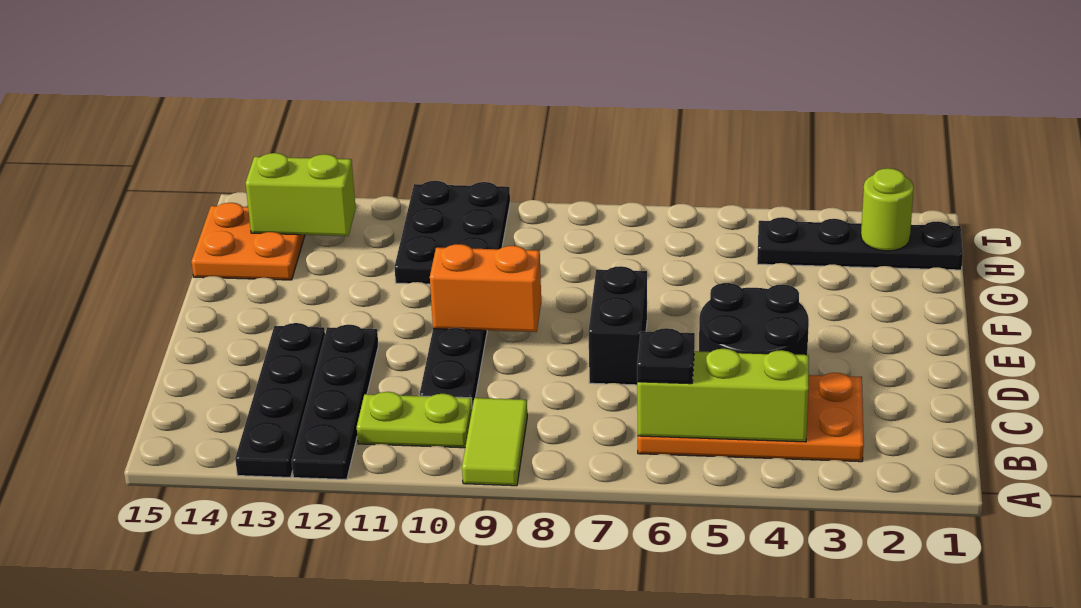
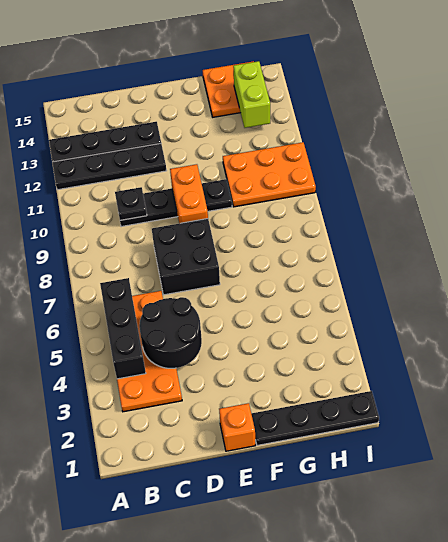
lime 1x2 tile [462,398,527,486] -> none
lime 1x3 brick [637,349,809,442] -> black 1x3 brick [100,278,146,379]
black 1x1 plate [637,328,695,384] -> black 1x1 plate moved to [115,187,147,220]
lime 1x2 plate [357,392,472,448] -> none
black 1x2 brick [588,266,647,385] -> black 2x2 brick [152,219,220,295]
none -> orange 1x1 brick [219,403,255,451]
black 2x3 plate [394,181,510,284] -> orange 2x3 plate [223,142,316,207]
black 1x4 plate [757,217,963,270] -> black 1x4 plate turned to [251,391,379,445]
lime 1x1 round brick [861,168,914,251] -> none

